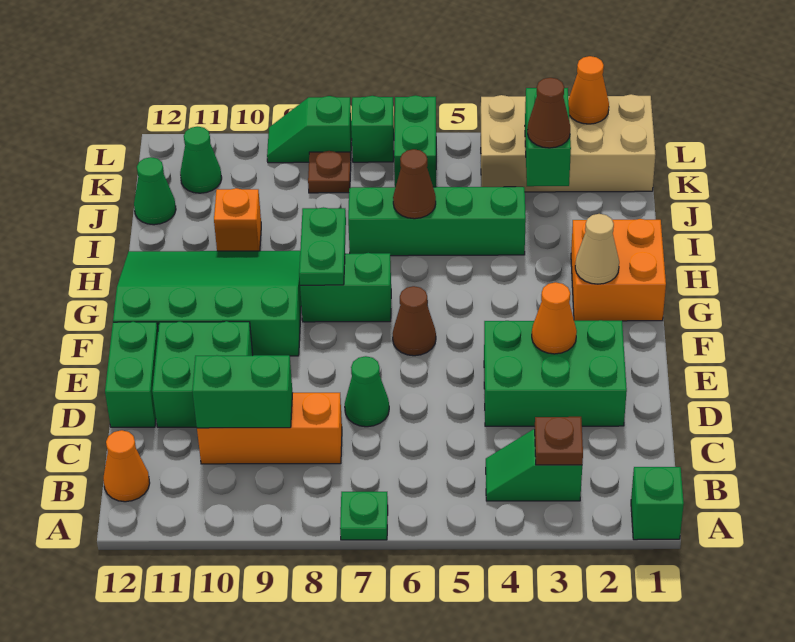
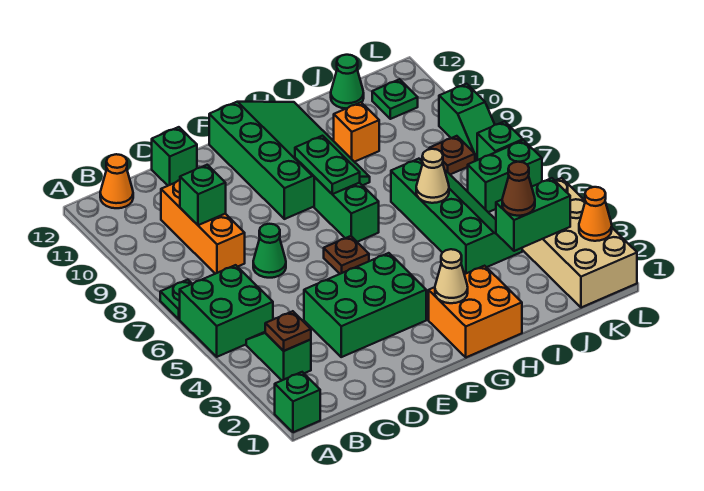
green 1x2 brick [192,355,293,428] -> green 1x1 brick [180,165,226,225]
green 2x3 brick [484,320,627,426] -> green 2x3 brick turned to [304,253,426,357]
green 2x2 brick [152,321,253,427] -> green 2x2 brick moved to [180,265,273,357]
green 1x2 brick [105,322,158,427] -> green 1x1 brick [152,127,197,186]
orange 1x1 cone [532,282,577,354] -> none
brown 1x1 cone [393,286,436,356] -> brown 1x1 plate [324,236,369,274]
green 1x2 plate [299,207,346,285] -> green 1x2 plate turned to [295,136,360,194]
brown 1x1 cone [393,149,436,219] -> tan 1x1 cone [416,149,449,203]
green 1x1 cone [180,127,222,193] -> green 1x1 plate [372,79,418,119]
green 1x2 slope [267,96,352,163] -> green 1x2 slope turned to [439,84,495,161]

